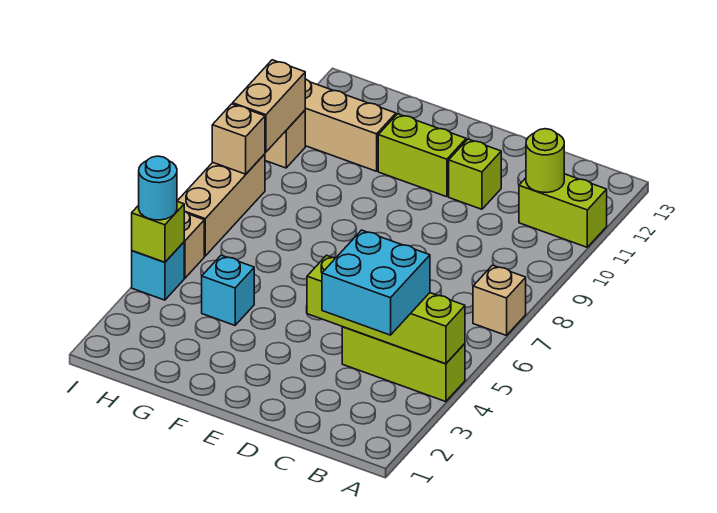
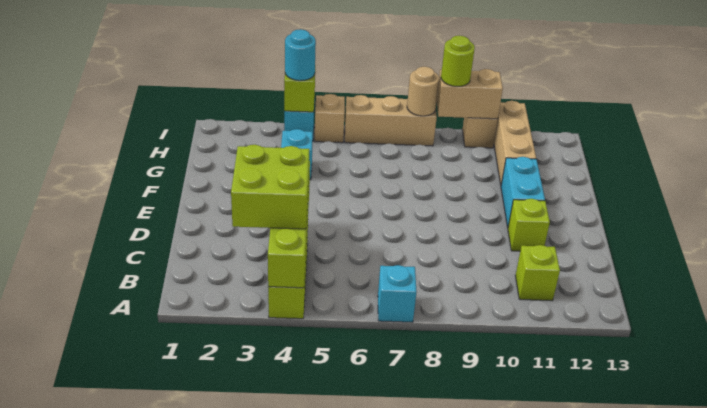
tan 1x1 brick [473,265,526,336] -> cyan 1x1 brick [378,265,417,322]
lime 1x2 brick [519,174,607,247] -> lime 1x1 brick [515,245,560,301]
cyan 2x2 brick [322,230,430,335] -> lime 2x2 brick [231,145,309,229]
lime 1x1 round brick [526,129,564,193] -> lime 1x1 round brick moved to [441,36,475,86]
lime 1x2 brick [378,114,466,197] -> cyan 1x2 brick [501,157,545,227]
tan 1x1 brick [212,104,265,174] -> tan 1x1 round brick [407,67,439,116]

